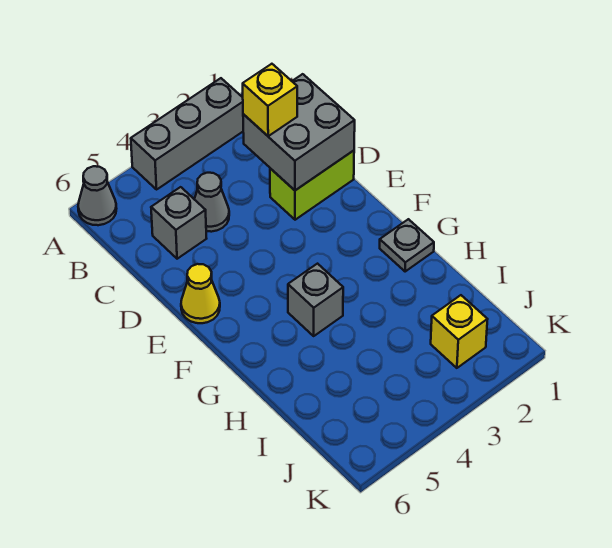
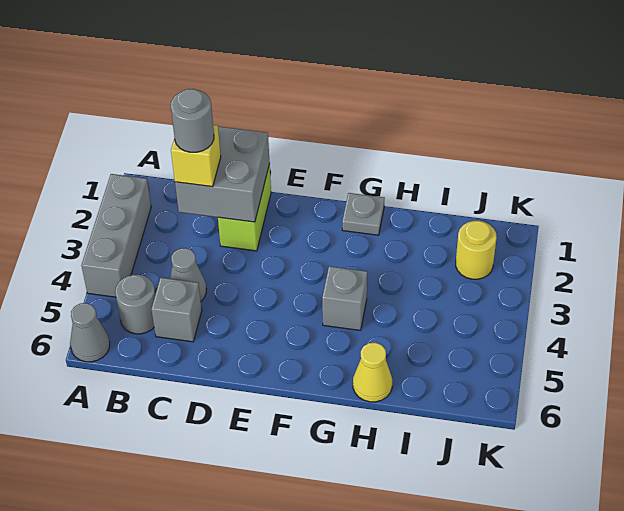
none -> grey 1x1 round brick [115,275,155,334]
none -> grey 1x1 round brick [171,89,214,152]
yellow 1x1 cone [181,264,220,323] -> yellow 1x1 cone moved to [353,343,392,402]
yellow 1x1 brick [431,295,488,368] -> yellow 1x1 round brick [456,221,497,279]

